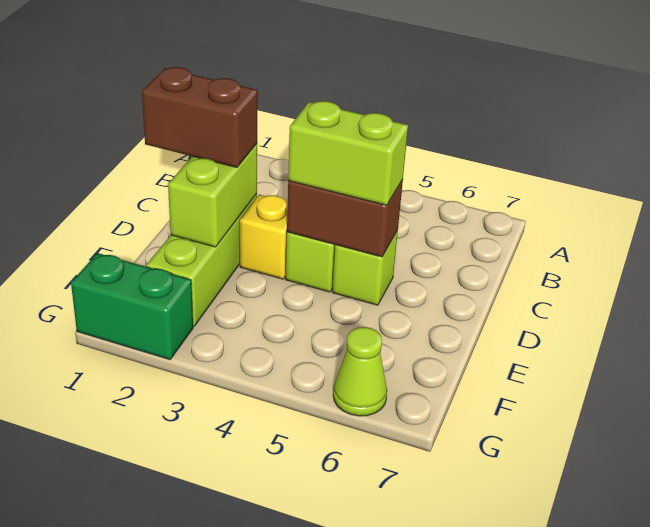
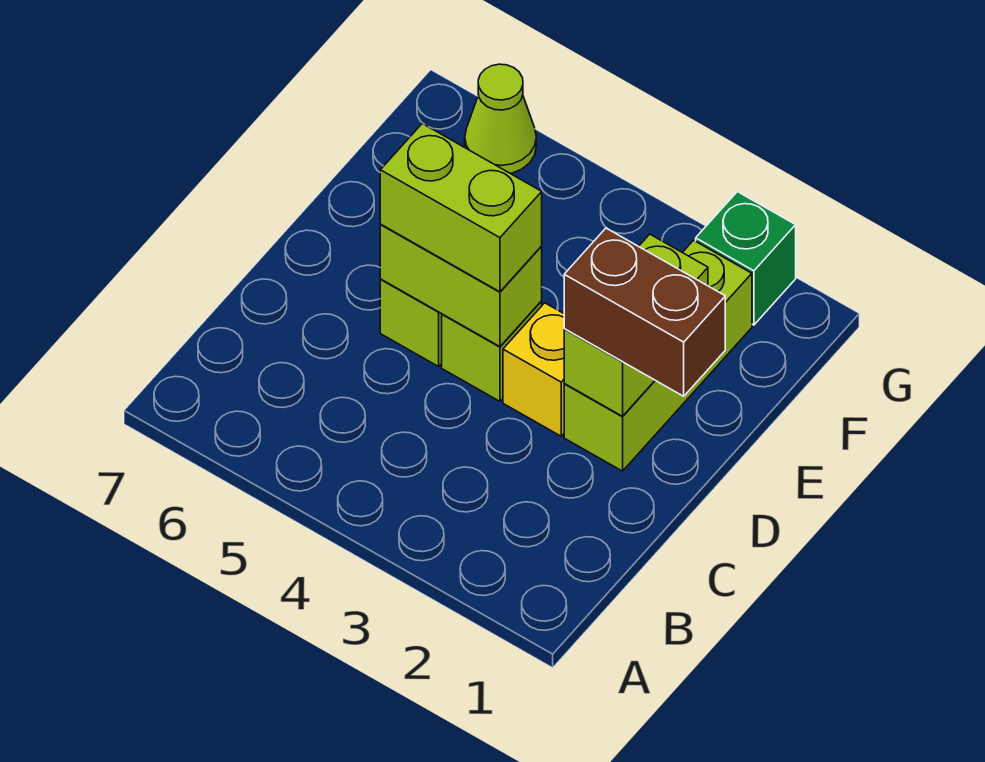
brown 1x2 brick [287,180,403,257] -> lime 1x2 brick [380,225,542,347]
green 1x2 brick [71,253,193,360] -> green 1x1 brick [696,192,796,325]

